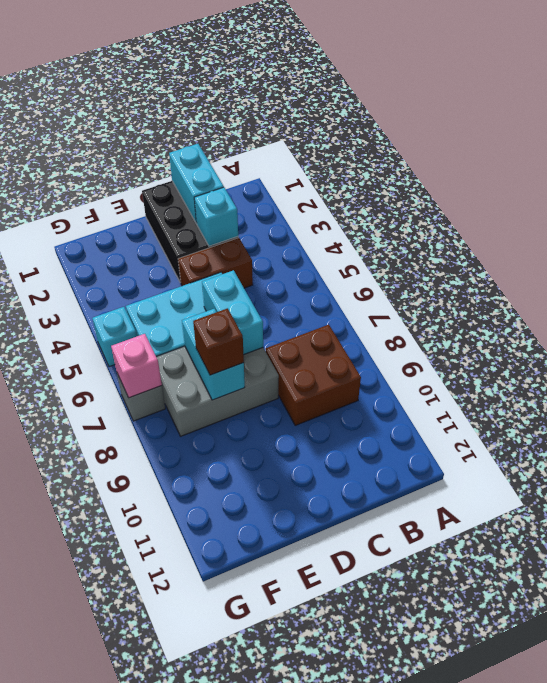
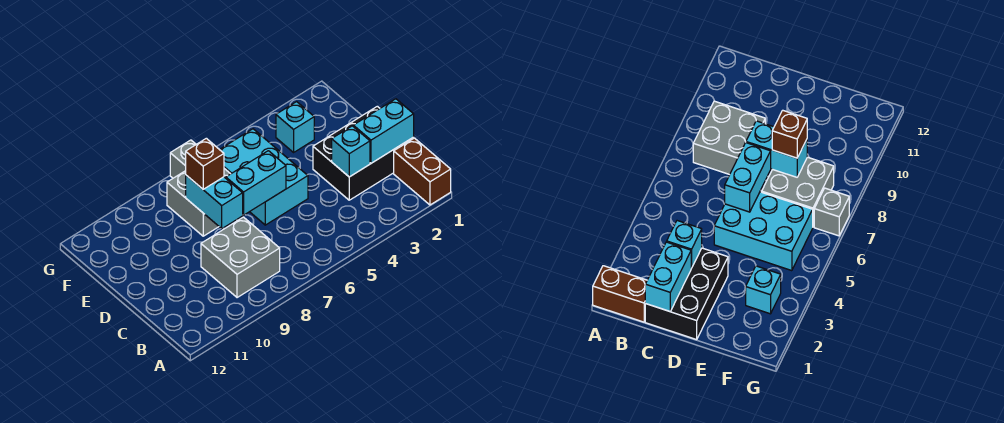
brown 2x2 brick [266,325,361,425] -> grey 2x2 brick [201,217,280,298]
brown 1x2 brick [178,238,253,288] -> brown 1x2 brick moved to [394,138,451,205]
grey 2x3 brick [157,346,279,436] -> grey 2x2 brick [167,169,230,236]
cyan 1x2 brick [182,309,245,400] -> cyan 1x2 brick turned to [186,175,243,229]
cyan 1x1 brick [92,307,137,367] -> cyan 1x1 brick moved to [276,102,314,152]
pink 1x1 brick [111,334,162,398] -> none

